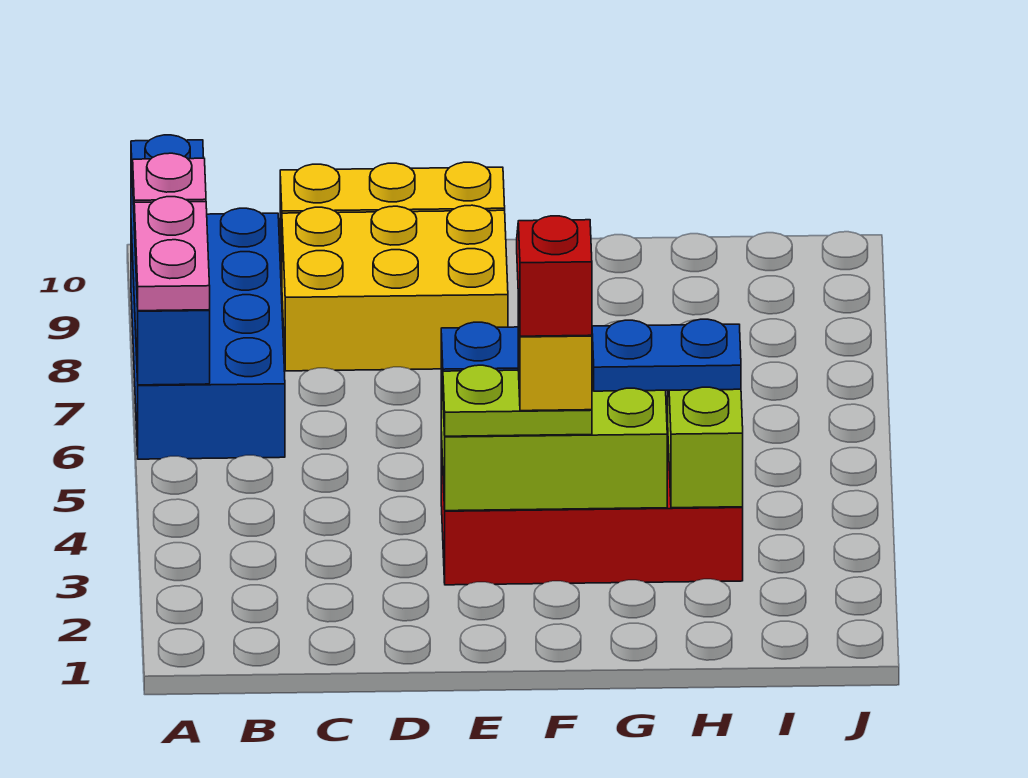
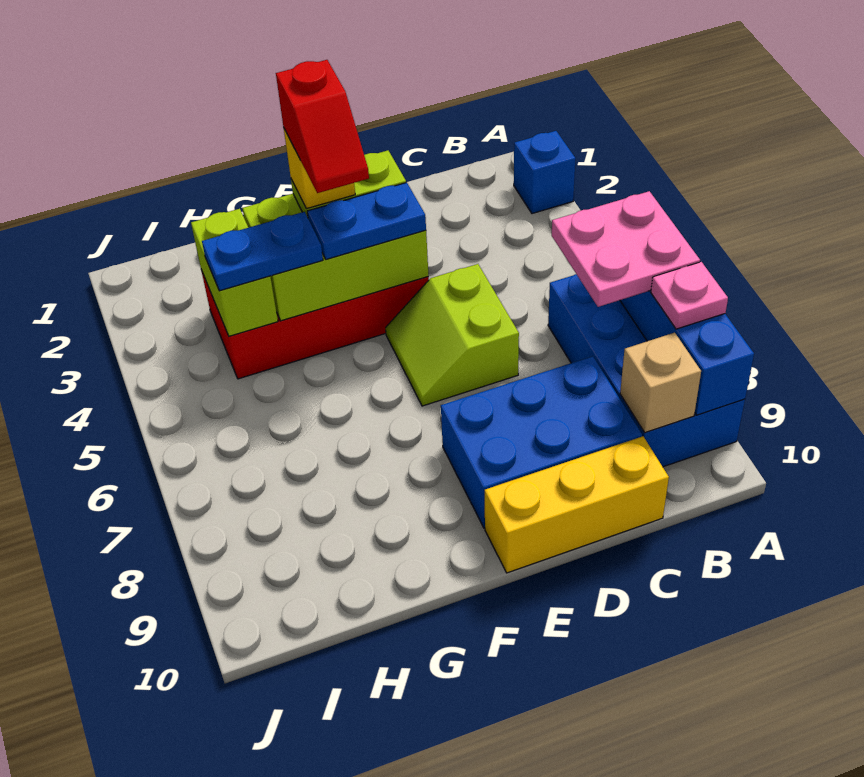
none -> blue 1x1 brick [514,131,576,214]
pink 1x2 plate [134,197,210,311] -> pink 2x2 plate [552,191,700,307]
none -> tan 1x1 brick [620,333,701,433]
yellow 2x3 brick [282,205,508,371] -> blue 2x3 brick [441,356,642,528]
none -> lime 2x2 slope [386,264,519,406]

